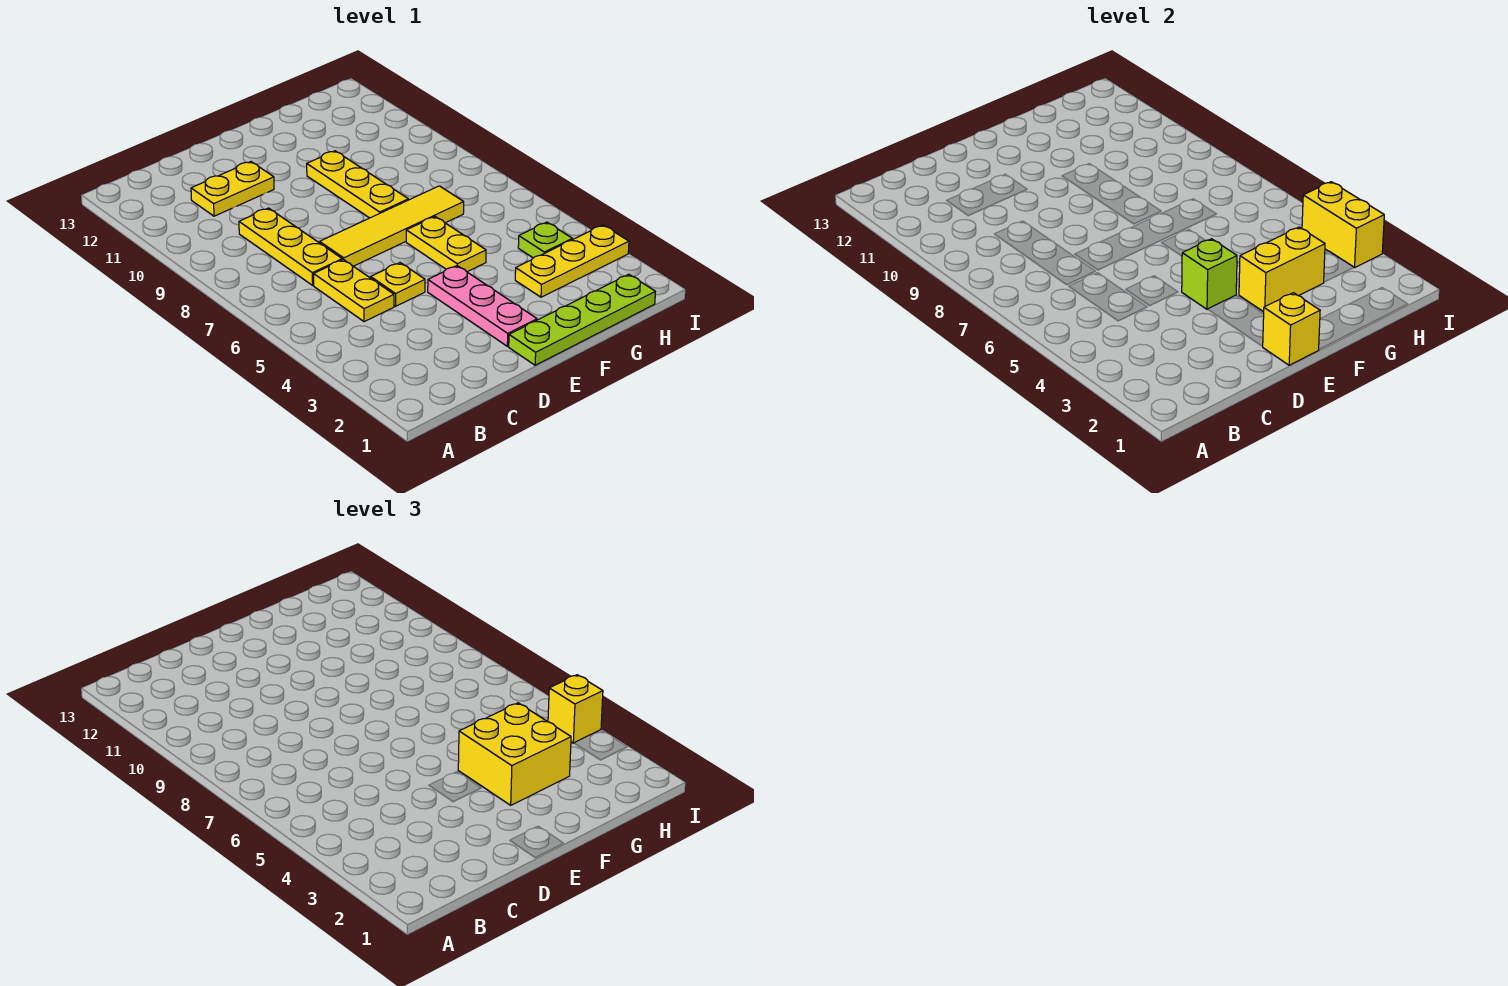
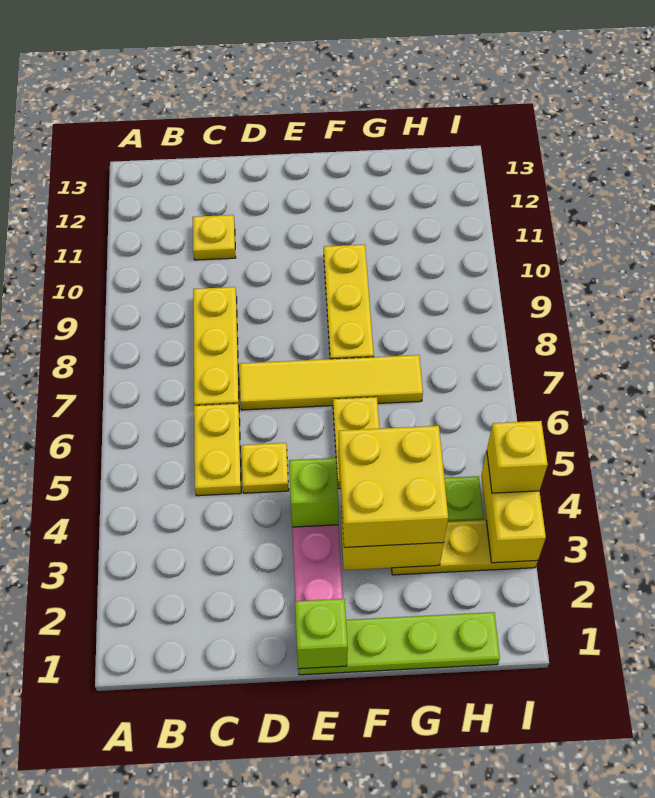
yellow 1x2 plate [191,162,274,216] -> yellow 1x1 plate [193,215,236,260]
yellow 1x1 brick [1263,293,1320,365] -> lime 1x1 brick [295,599,348,669]

